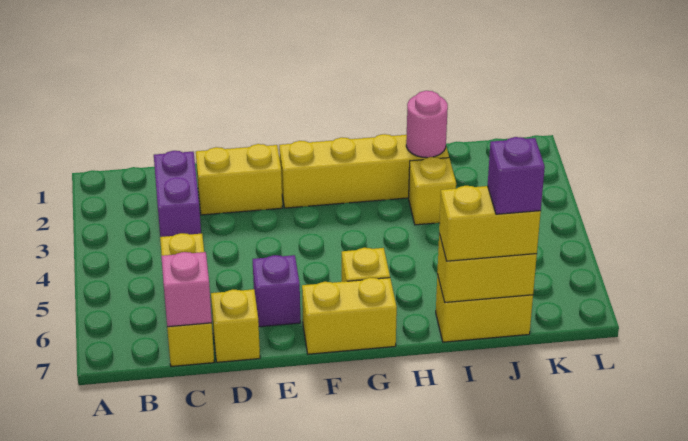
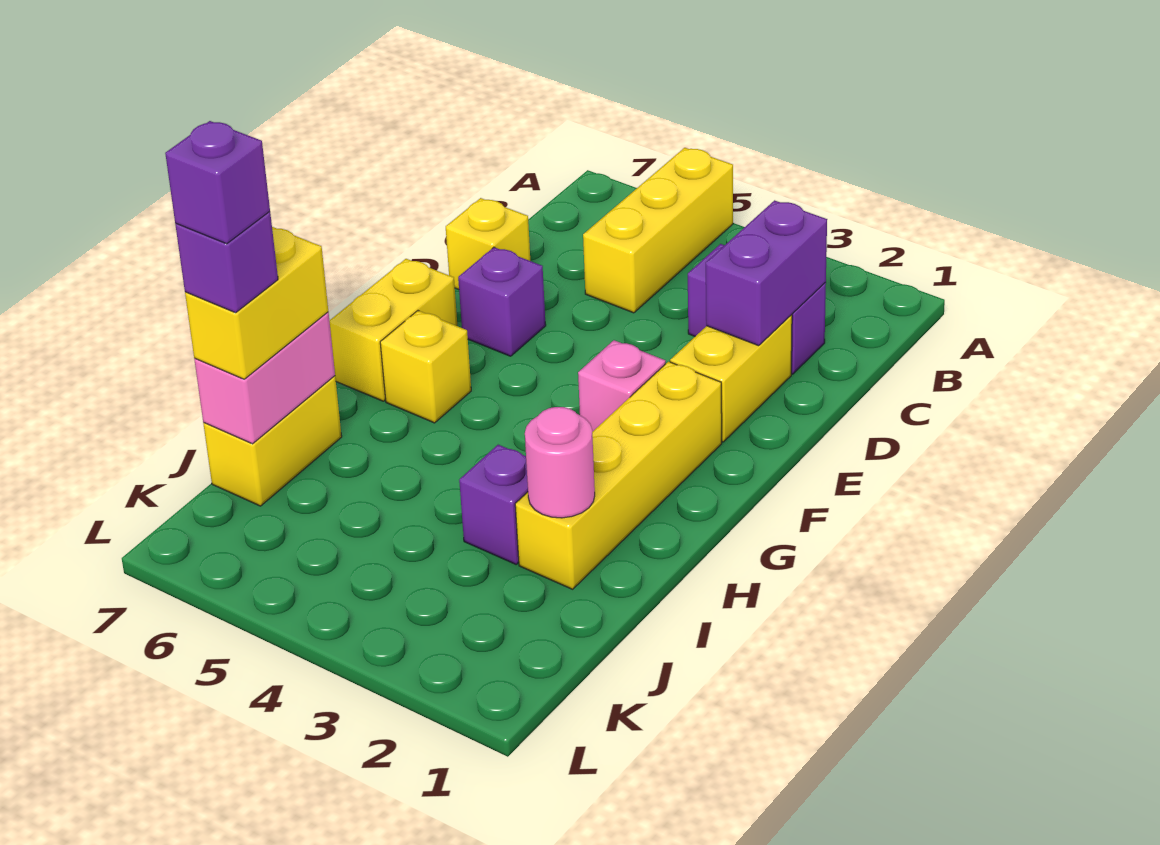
none -> purple 1x2 brick [706,200,827,346]
yellow 1x3 brick [160,233,214,366] -> yellow 1x3 brick turned to [583,148,733,313]
pink 1x1 brick [161,252,212,327] -> pink 1x1 brick moved to [578,340,666,432]
yellow 1x1 brick [409,157,456,225] -> purple 1x1 brick [459,445,528,564]
yellow 1x2 brick [437,234,537,302] -> pink 1x2 brick [194,312,335,444]
none -> purple 1x1 brick [165,121,270,244]

